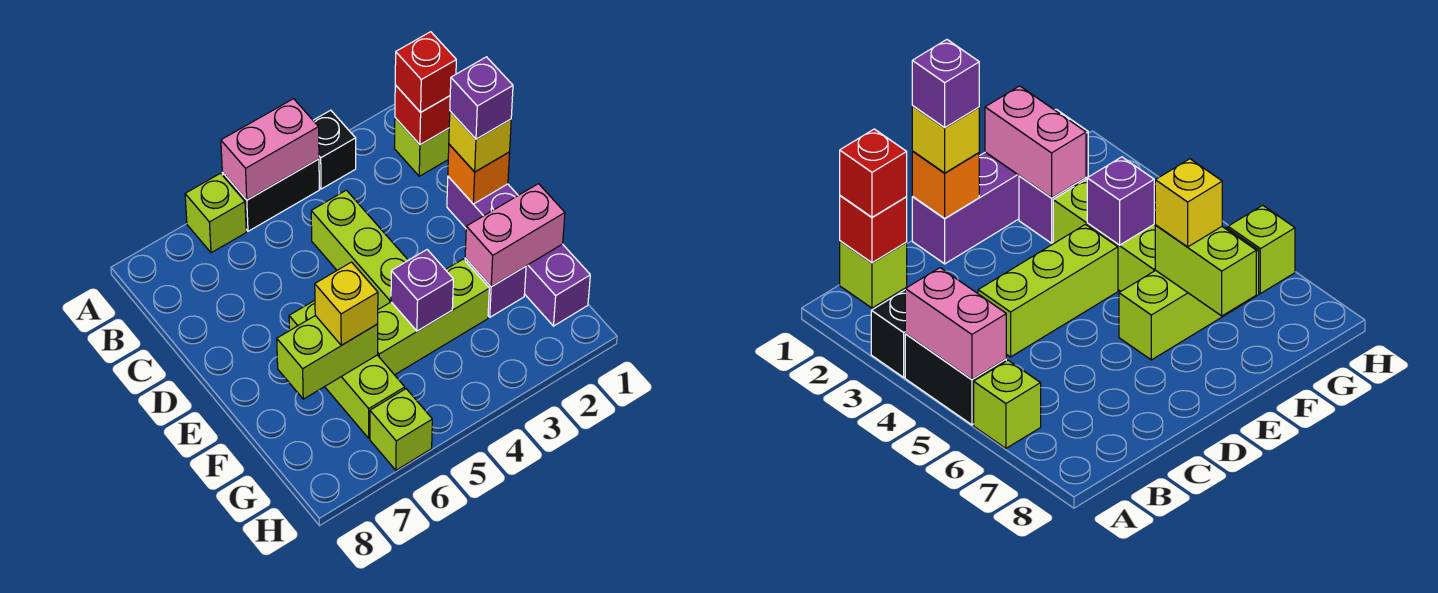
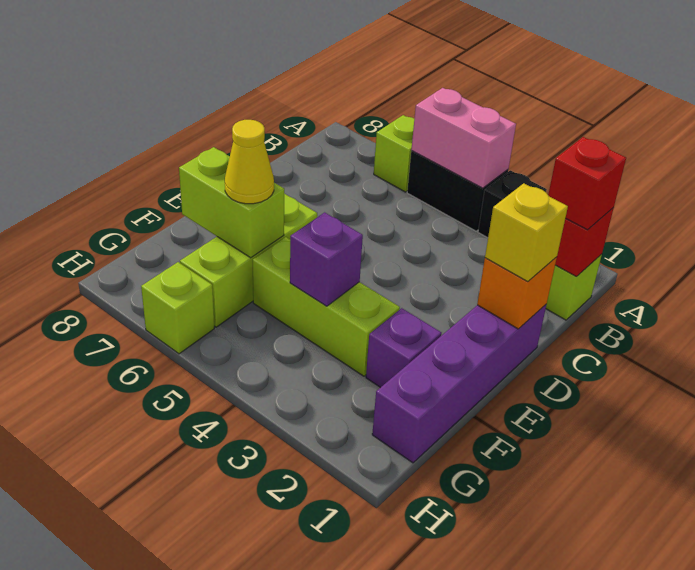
lime 1x3 brick [311,190,408,309] -> none
purple 1x1 brick [450,57,513,139] -> none
pink 1x2 brick [465,184,565,287] -> none
yellow 1x1 brick [315,262,378,345] -> yellow 1x1 cone [225,120,274,204]

